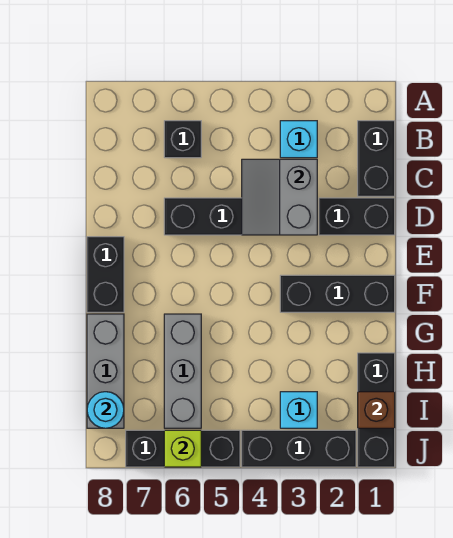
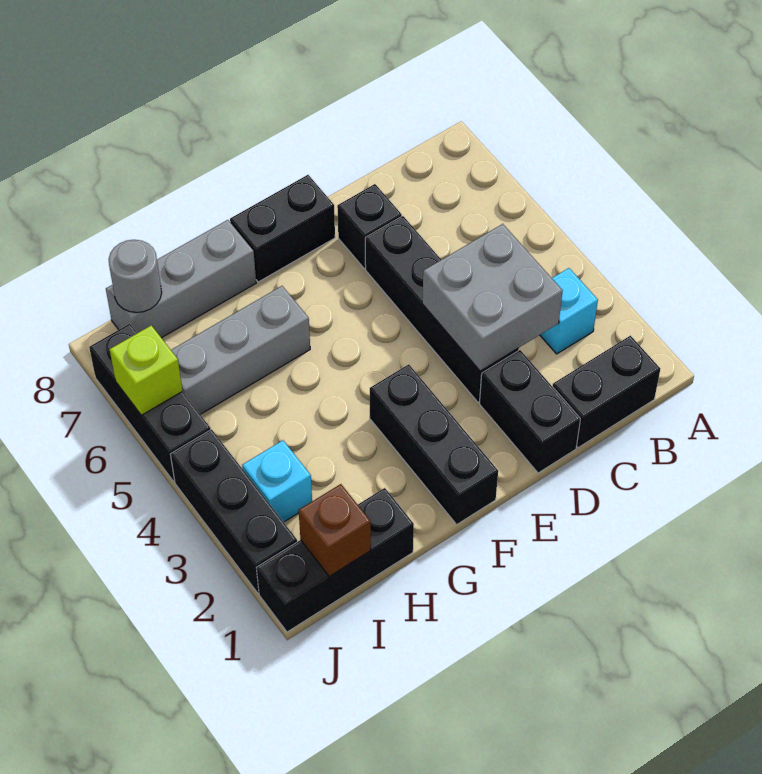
black 1x1 brick [164,121,201,158] -> black 1x1 brick moved to [337,184,402,268]
grey 2x2 slope [242,159,317,235] -> grey 2x2 brick [422,224,563,371]
cyan 1x1 round brick [87,392,124,428] -> grey 1x1 round brick [109,240,162,313]

